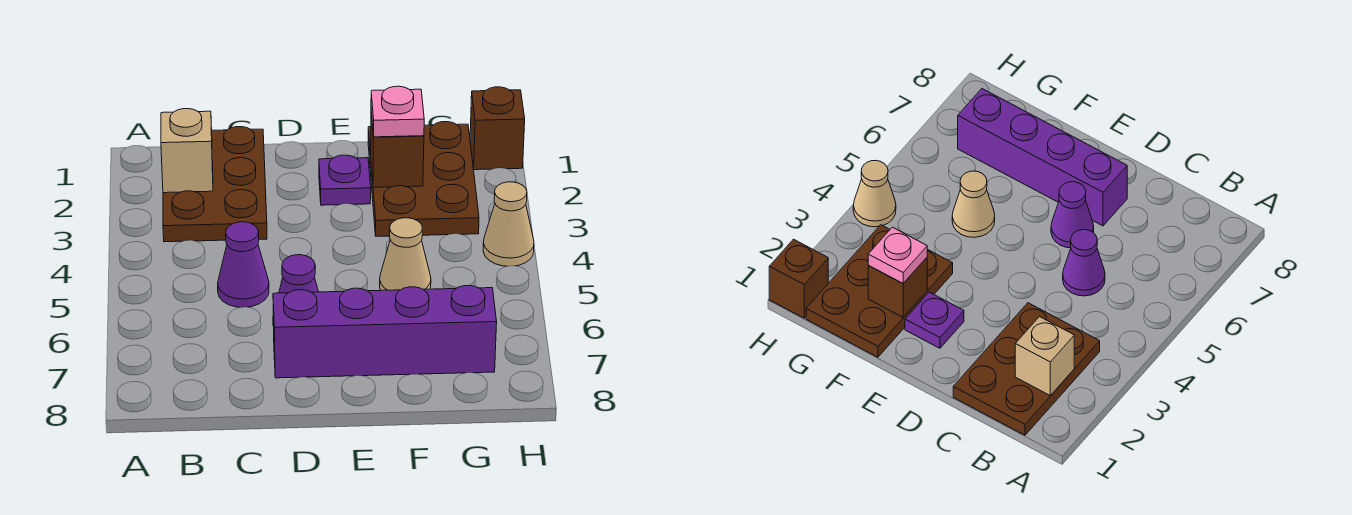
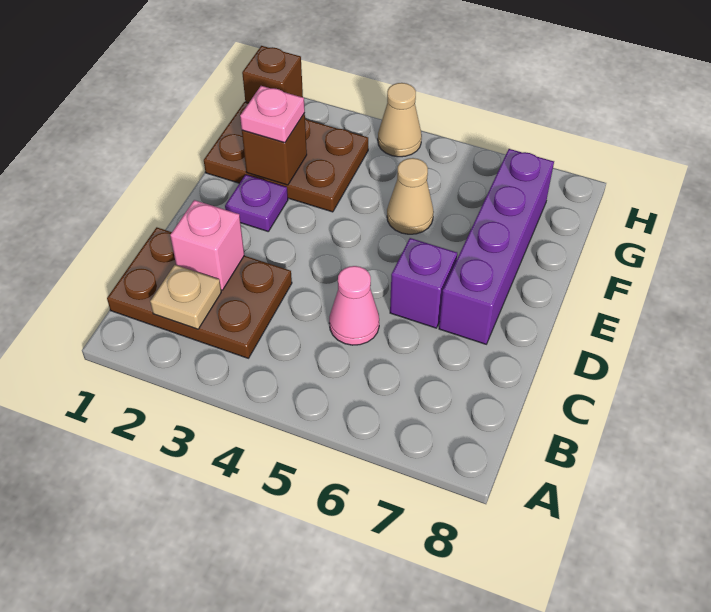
tan 1x1 brick [161,109,213,193] -> tan 1x1 plate [150,265,221,329]
none -> pink 1x1 brick [170,200,244,290]
purple 1x1 cone [218,222,269,307] -> pink 1x1 cone [329,266,379,345]
purple 1x1 cone [273,255,318,326] -> purple 1x1 brick [390,238,457,328]

